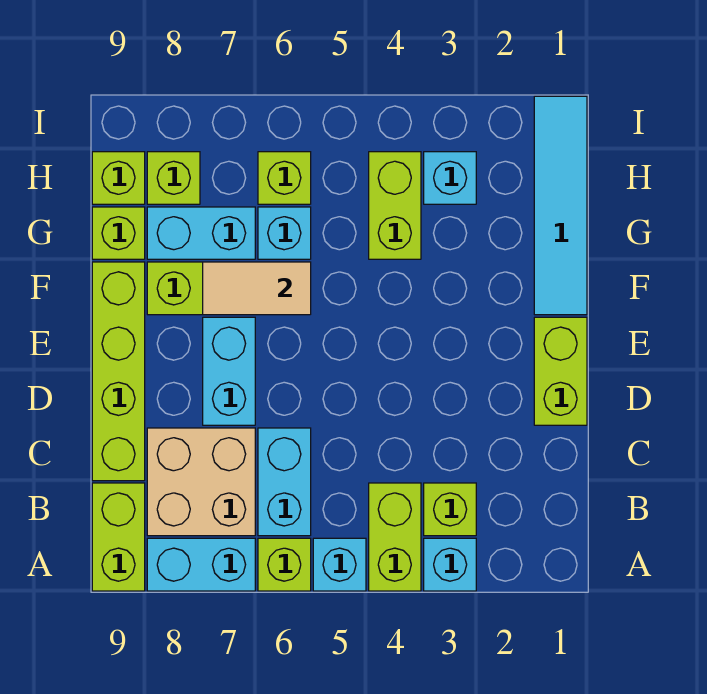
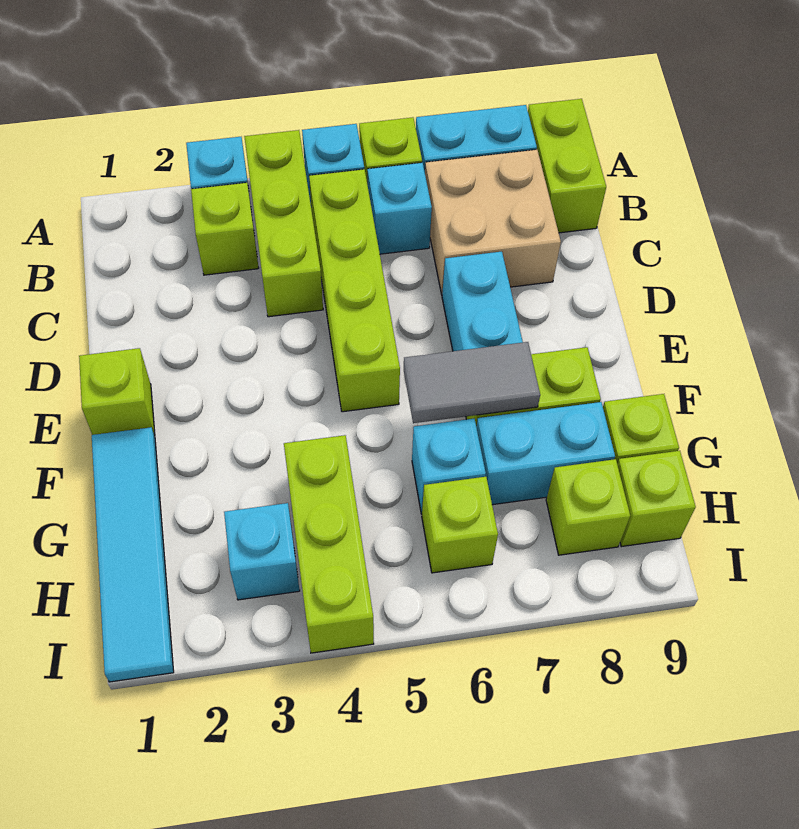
lime 1x2 brick [369,483,421,591] -> lime 1x3 brick [244,130,323,317]
cyan 1x2 brick [258,428,311,536] -> cyan 1x1 brick [367,163,432,254]
lime 1x4 brick [92,262,145,481] -> lime 1x4 brick moved to [309,169,400,412]
lime 1x2 brick [534,317,587,425] -> lime 1x1 brick [79,348,155,436]
tan 1x2 tile [203,262,311,315] -> grey 1x2 tile [404,342,540,423]
lime 1x2 brick [369,152,421,259] -> lime 1x3 brick [284,435,374,653]

